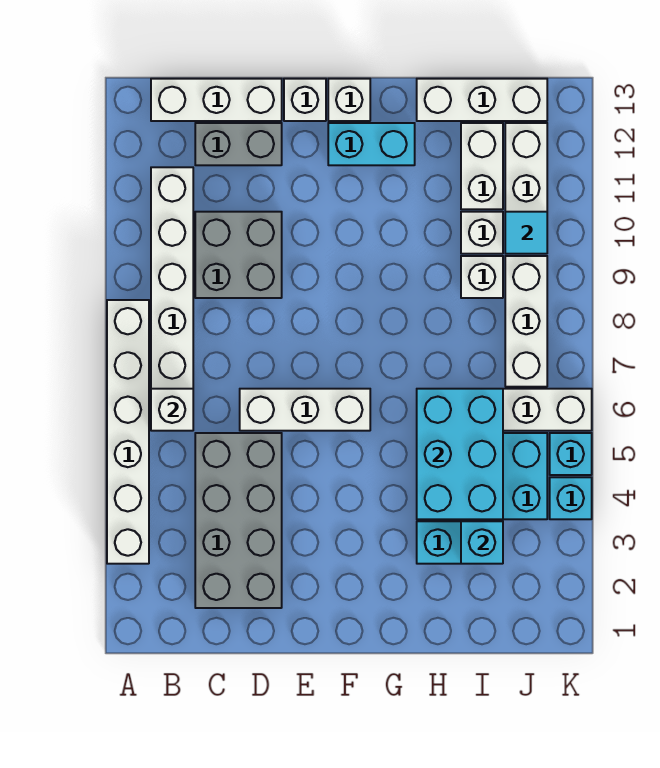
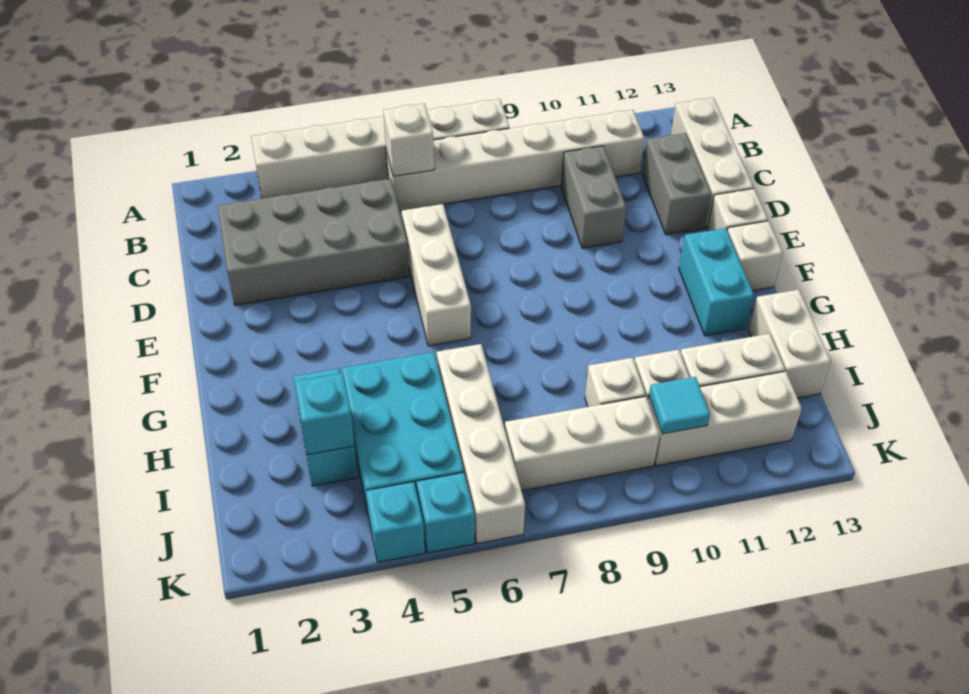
grey 2x2 brick [195,212,282,298] -> grey 1x2 brick [561,146,626,248]
cyan 2x3 brick [417,389,503,519] -> none
white 1x3 brick [417,79,547,121] -> white 1x2 brick [749,290,831,398]

